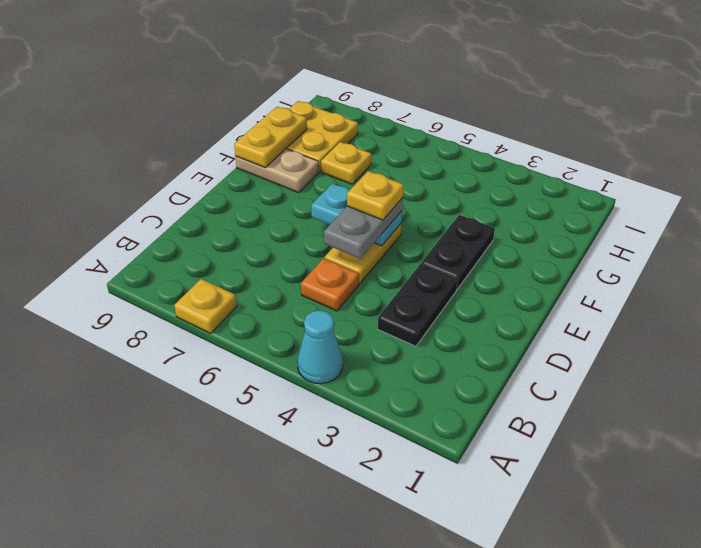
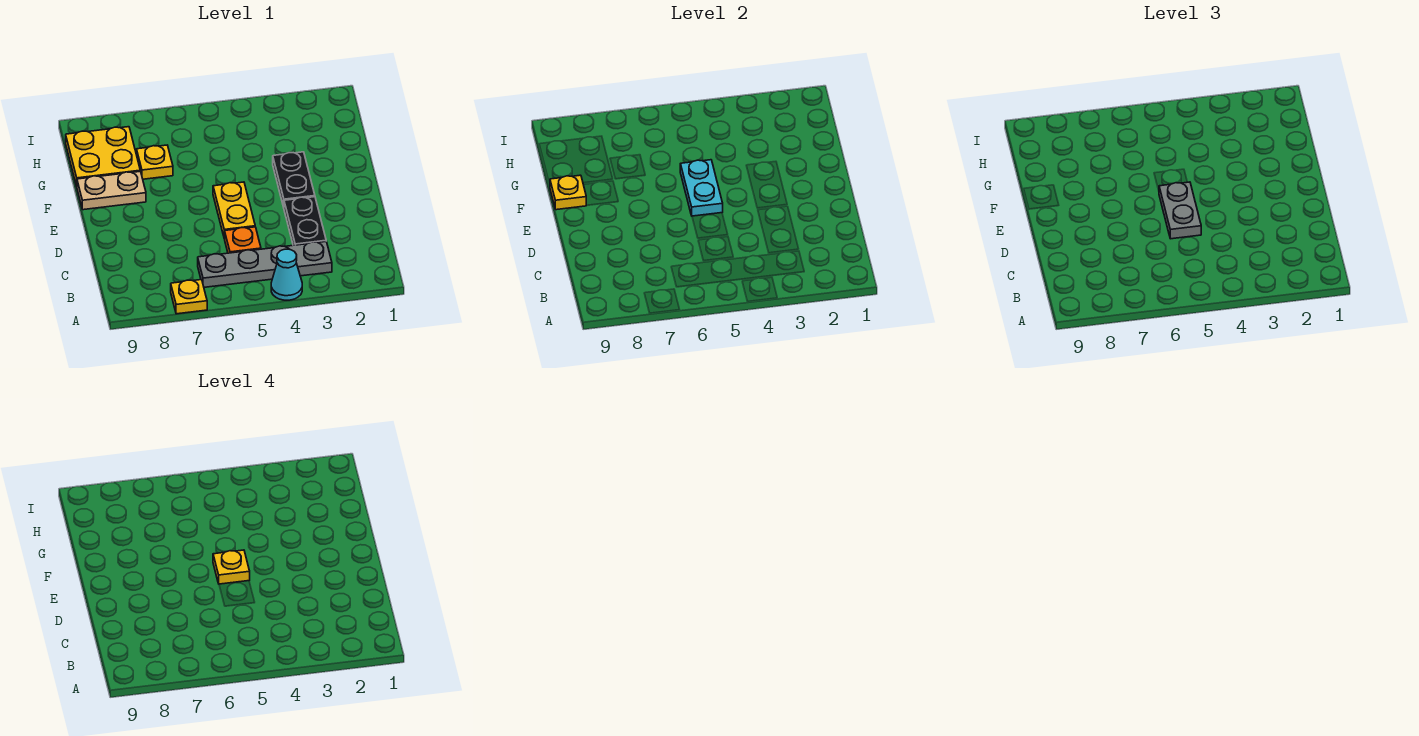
none -> grey 1x4 plate [198,242,332,287]
cyan 1x2 plate [311,183,402,246] -> cyan 1x2 plate turned to [680,160,723,216]
yellow 1x2 plate [234,107,307,167] -> yellow 1x1 plate [550,175,587,210]

